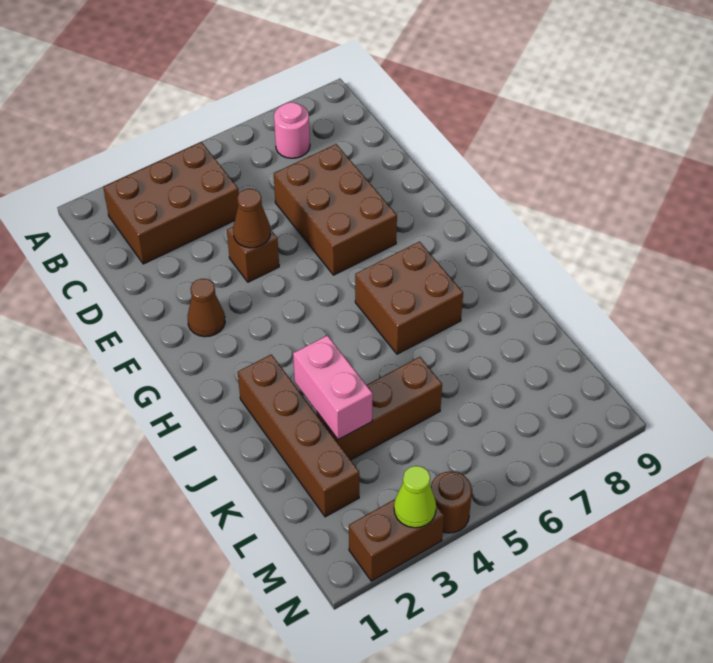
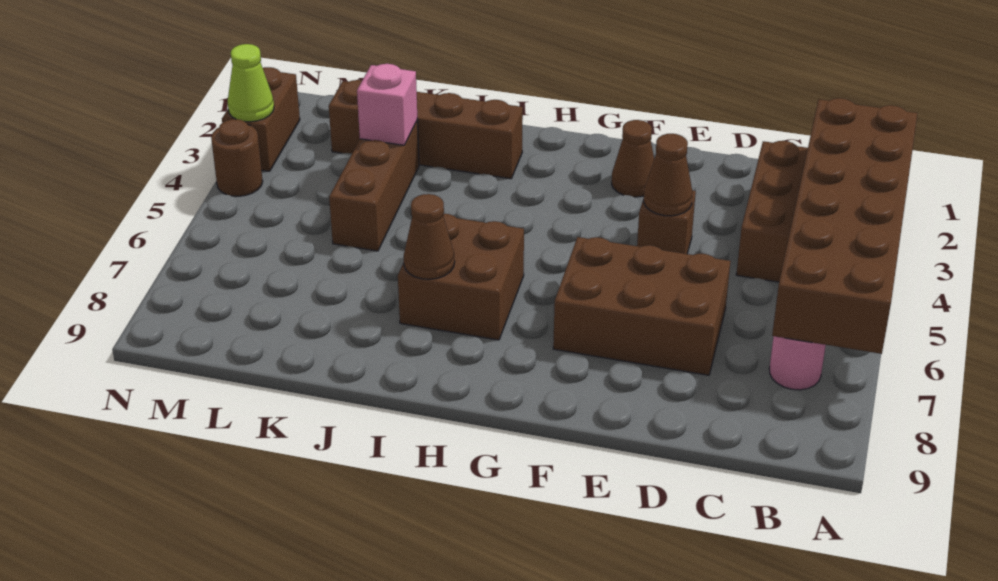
none -> brown 2x6 brick [772,98,918,354]
none -> brown 1x1 cone [404,194,455,279]
pink 1x2 brick [293,336,373,440] -> pink 1x1 brick [357,64,418,145]

